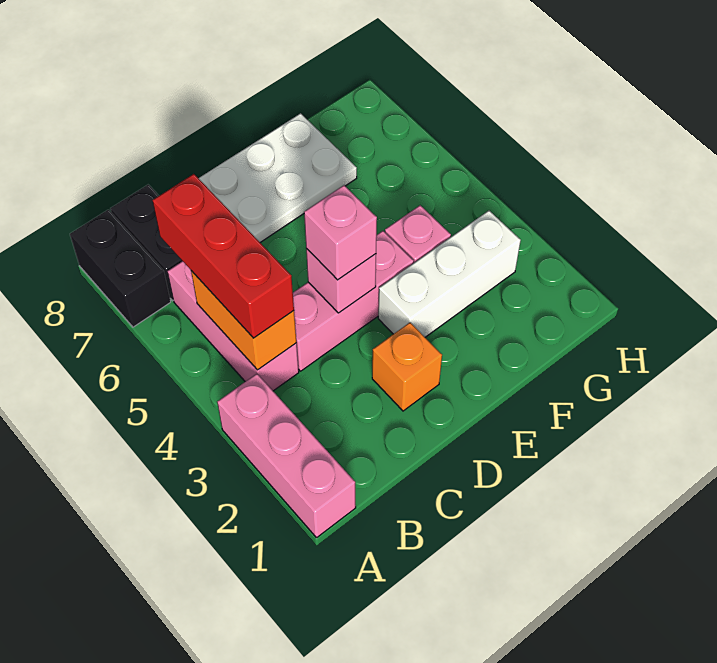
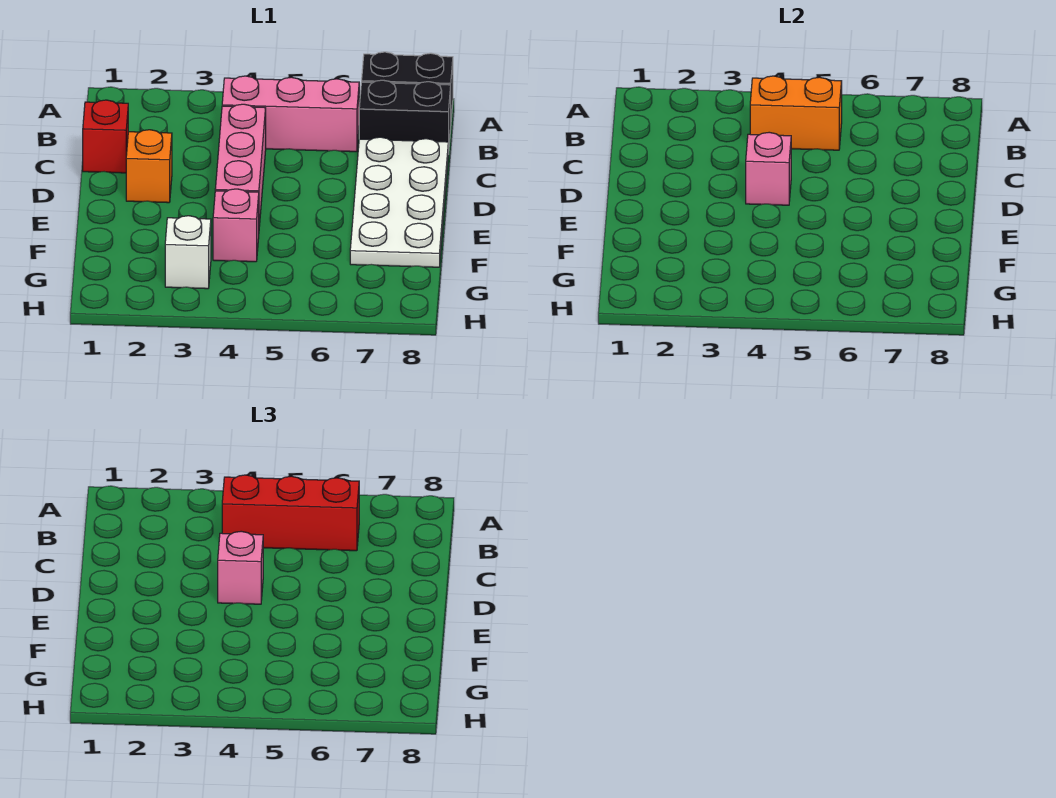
pink 1x3 brick [217,374,356,538] -> none
none -> red 1x1 brick [83,100,128,173]
white 1x3 brick [378,211,521,337] -> white 1x1 brick [165,216,211,289]

